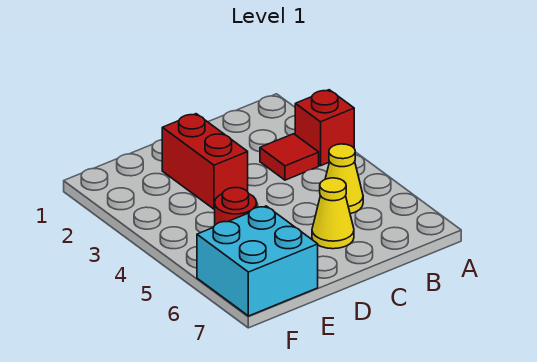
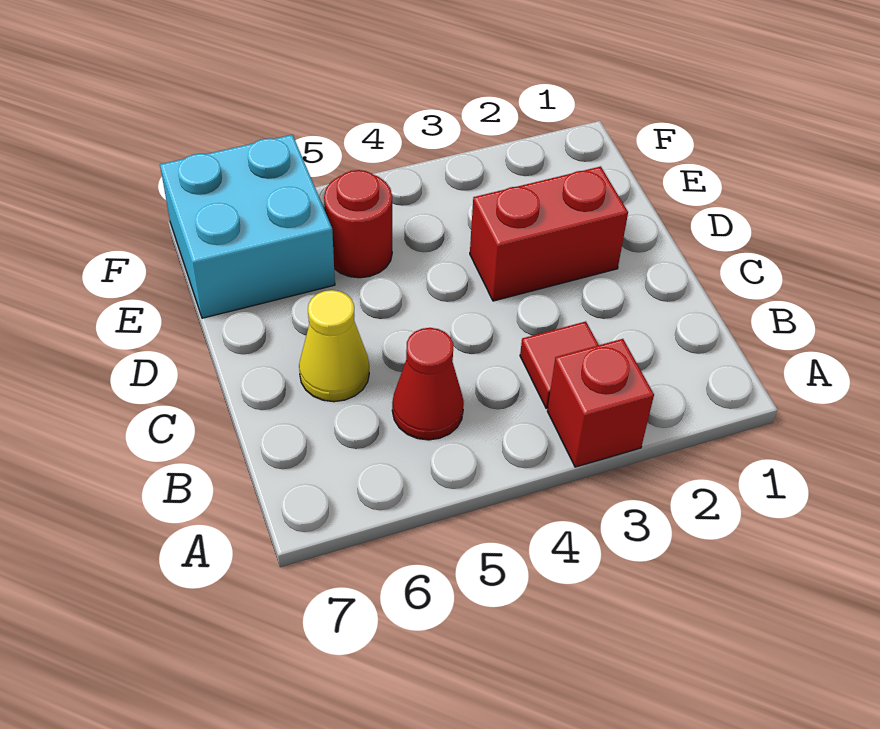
yellow 1x1 cone [325,144,363,214] -> red 1x1 cone [392,328,464,440]

